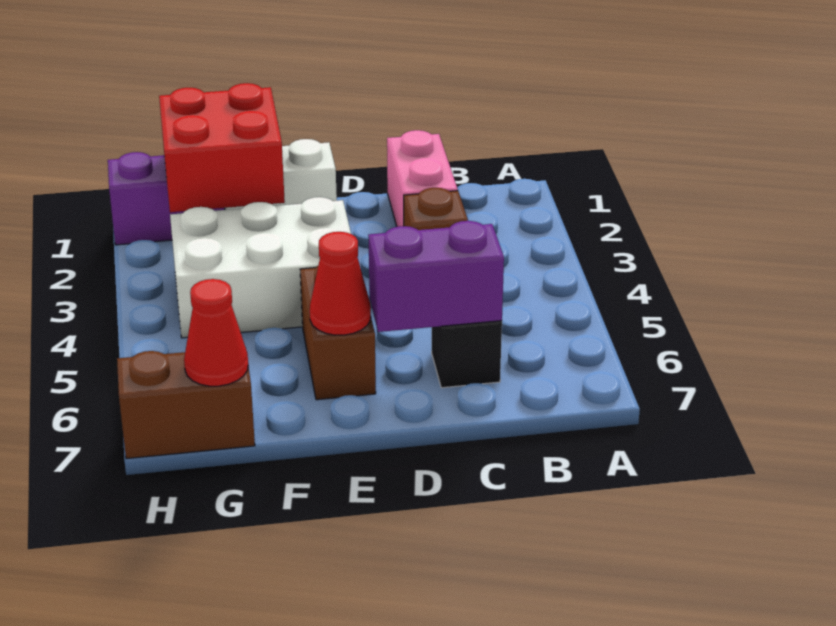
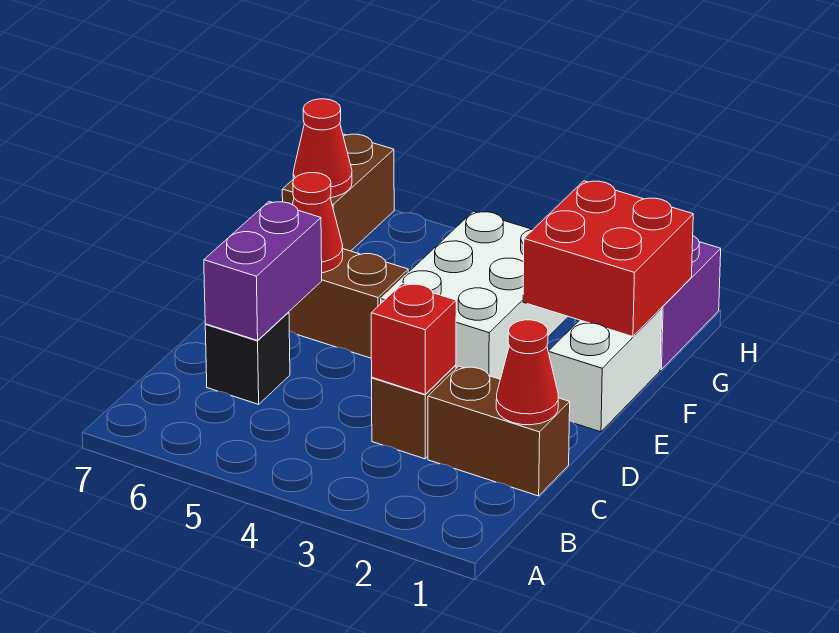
pink 1x2 brick [387,130,458,227] -> brown 1x2 brick [428,366,570,496]
none -> red 1x1 cone [496,320,558,425]
none -> red 1x1 brick [371,283,456,394]

